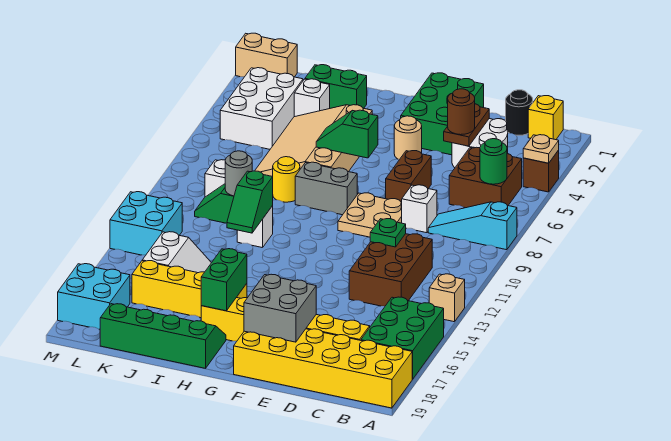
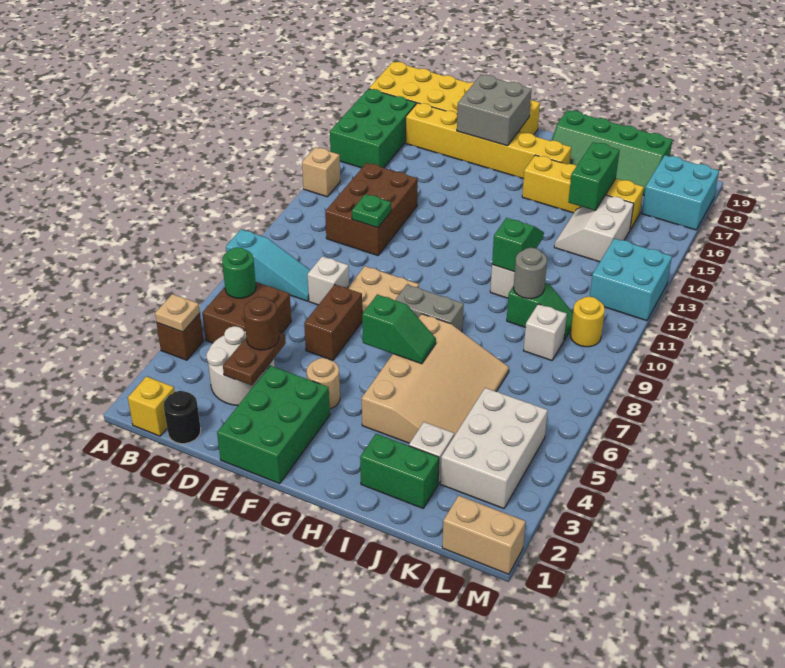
green 1x2 brick [201,249,247,311] -> green 1x2 brick moved to [568,142,620,210]
yellow 1x1 round brick [273,157,300,202] -> yellow 1x1 round brick moved to [570,297,605,347]

